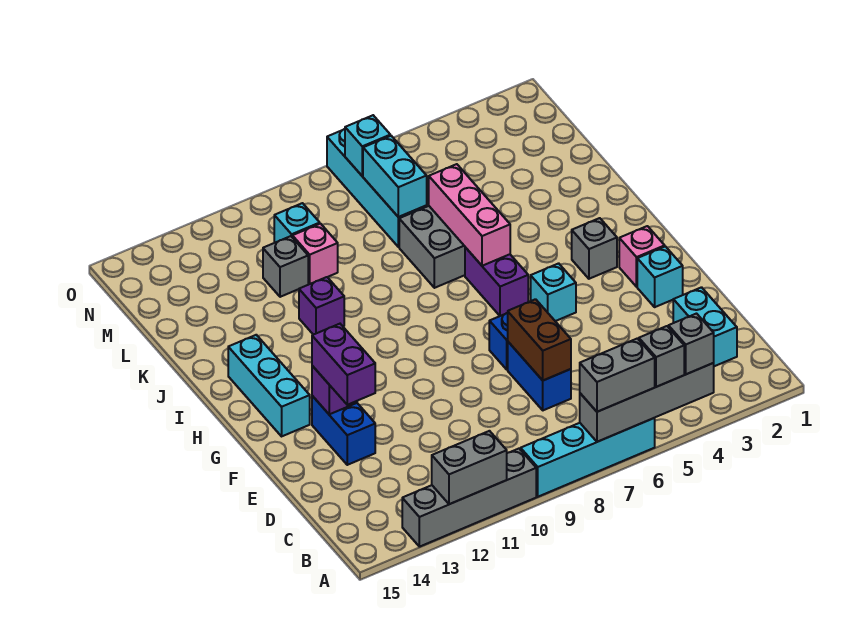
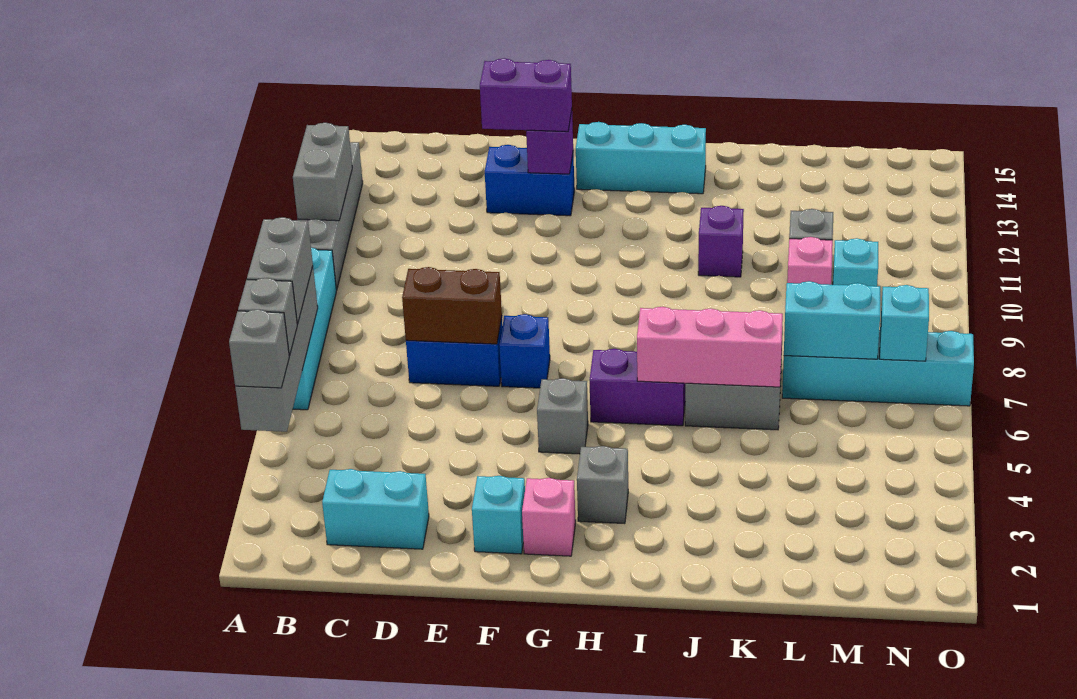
cyan 1x1 brick [531,263,576,321] -> grey 1x1 brick [537,378,588,454]

